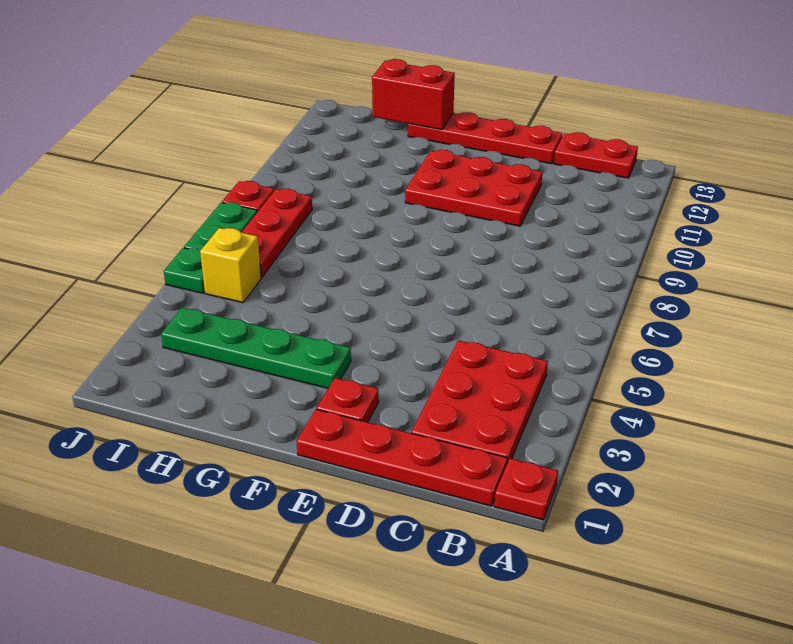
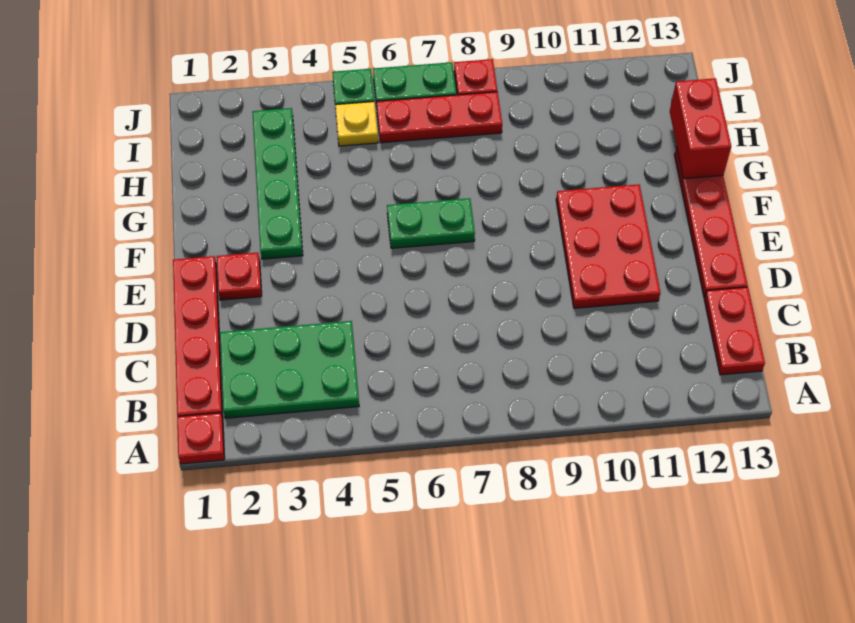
red 2x3 plate [412,340,548,463] -> green 2x3 plate [220,321,359,418]
none -> green 1x2 plate [387,198,475,248]
yellow 1x1 brick [200,228,261,303] -> yellow 1x1 plate [335,102,378,146]

